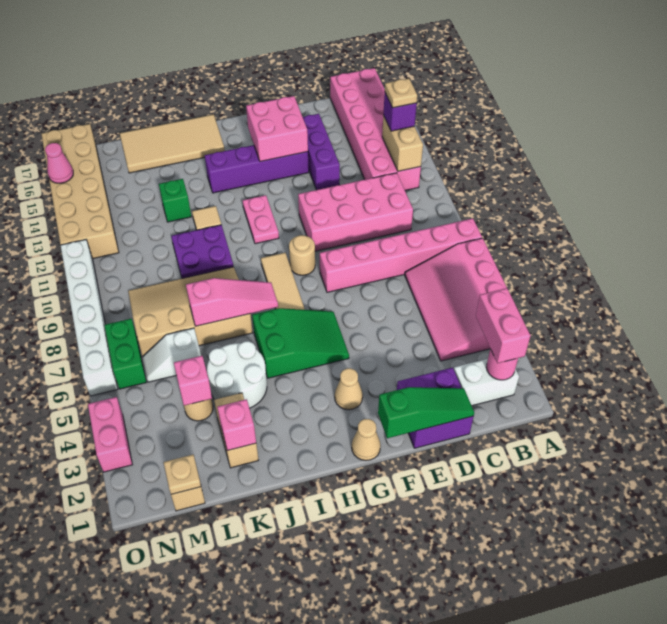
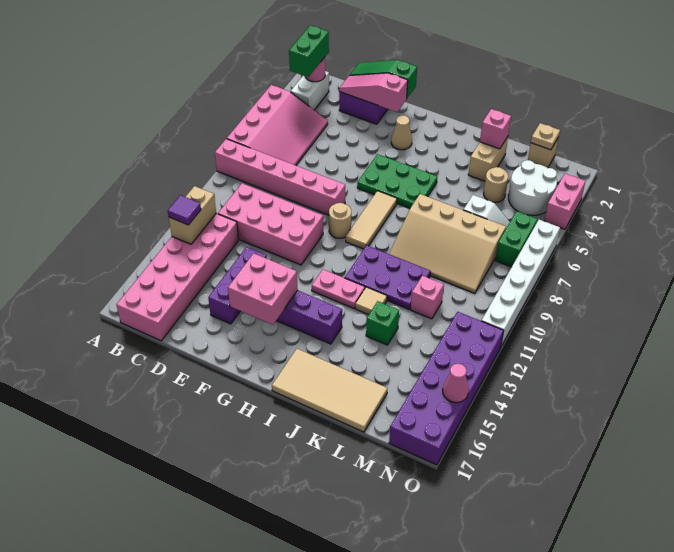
white 1x2 brick [454,359,519,406] -> white 1x2 brick turned to [291,71,329,110]
pink 1x2 brick [476,288,531,363] -> green 1x2 brick [289,25,329,77]
purple 1x1 brick [383,93,417,131] -> purple 1x1 tile [168,195,201,225]
tan 1x1 plate [385,79,417,108] -> none
tan 1x1 cone [352,419,381,461] -> none
green 2x3 slope [252,308,349,378] -> green 2x3 plate [357,154,437,208]
pink 1x2 plate [242,195,279,244] -> pink 1x2 plate turned to [312,269,365,308]
pink 1x3 slope [186,278,278,326] -> pink 1x3 slope moved to [339,73,408,112]
white 2x2 round brick [207,341,267,408] -> white 2x2 round brick moved to [508,160,557,215]
purple 2x2 plate [171,225,233,278] -> purple 2x3 plate [345,245,430,309]
pink 1x1 brick [174,356,212,406] -> pink 1x1 brick moved to [411,276,444,319]
tan 2x6 brick [41,124,119,259] -> purple 2x6 brick [389,312,504,465]

